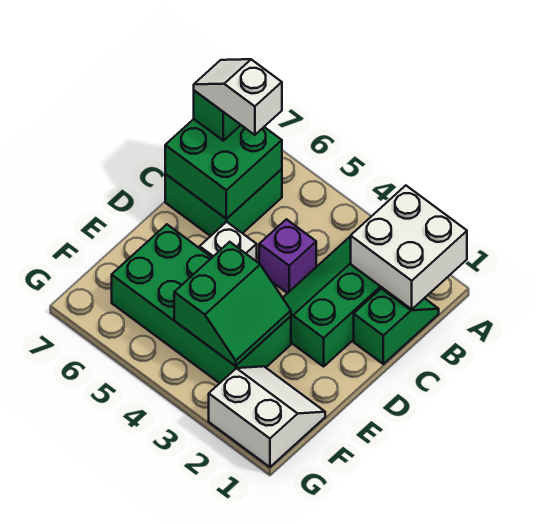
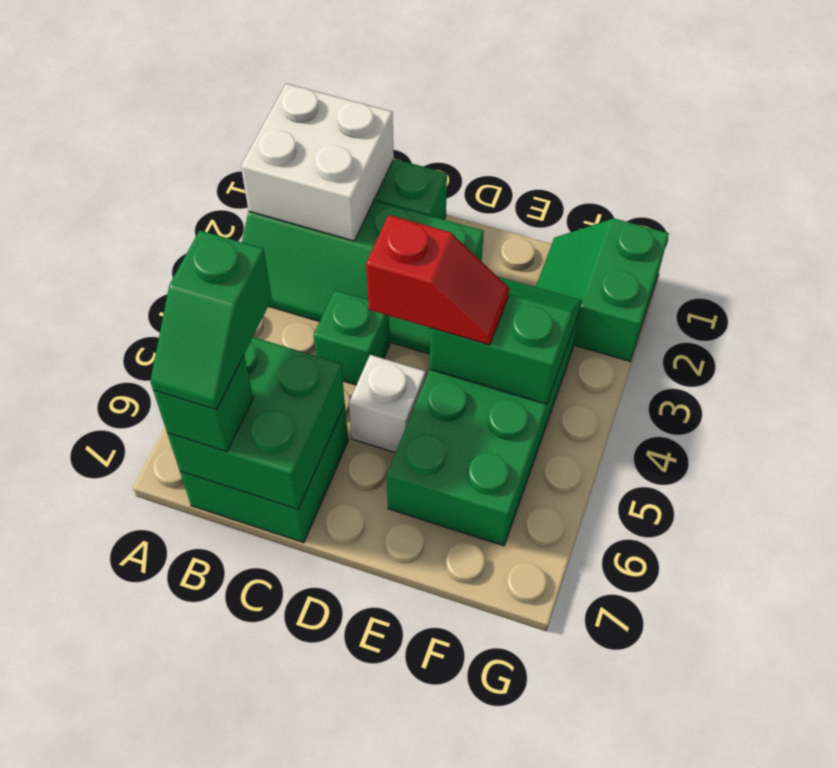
white 1x2 slope [194,59,282,135] -> green 1x2 slope [150,230,272,410]
purple 1x1 brick [259,219,316,293] -> green 1x1 brick [313,290,390,385]
none -> red 1x2 slope [366,215,509,345]
white 2x2 slope [209,366,325,467] -> green 2x2 slope [536,218,669,361]

